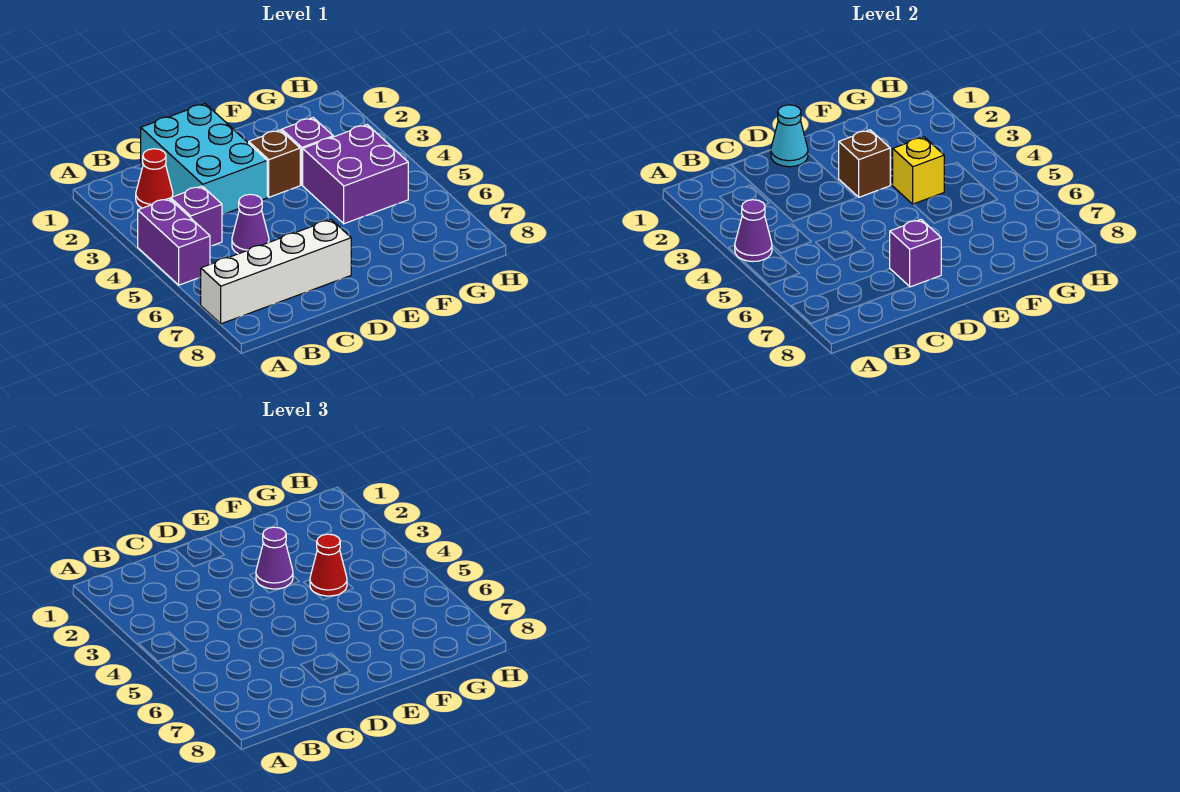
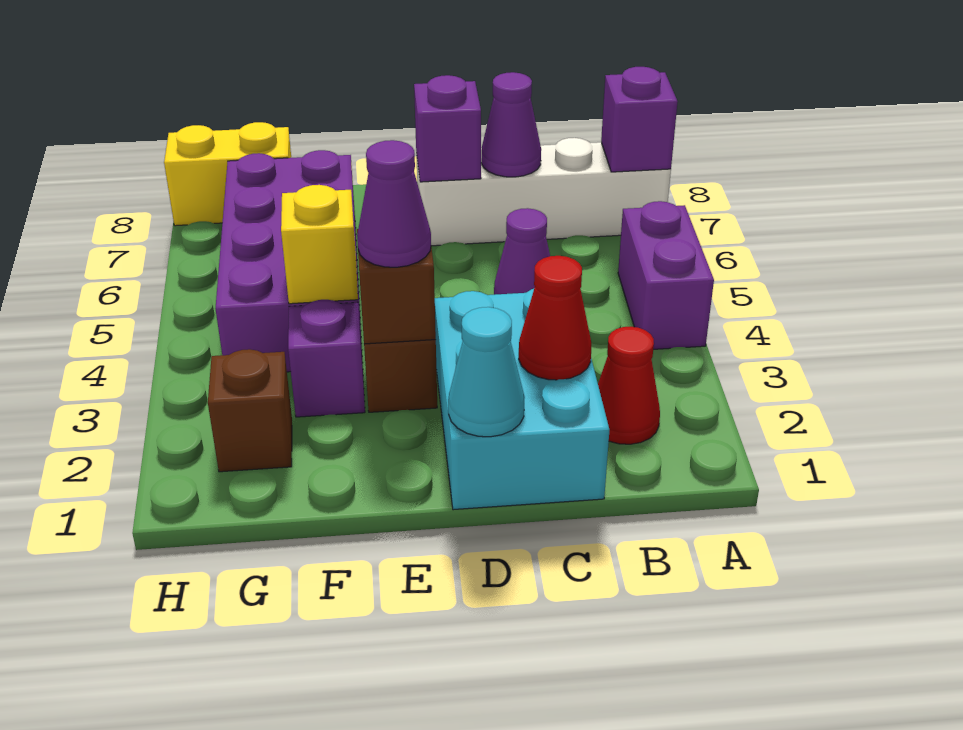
purple 1x1 cone [735,200,772,262] -> purple 1x1 cone moved to [481,72,541,177]
purple 1x1 brick [171,186,222,246] -> purple 1x1 brick moved to [601,67,678,172]
purple 2x2 brick [303,125,408,224] -> purple 2x4 brick [215,150,362,372]
red 1x1 cone [310,534,347,596] -> red 1x1 cone moved to [519,256,591,380]
none -> brown 1x1 brick [208,349,292,472]
none -> yellow 1x2 brick [164,122,291,226]

